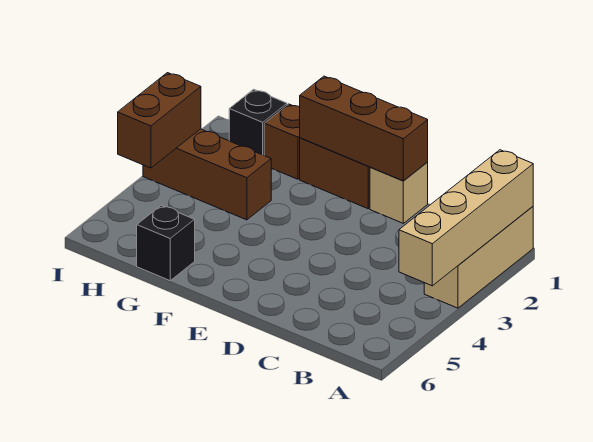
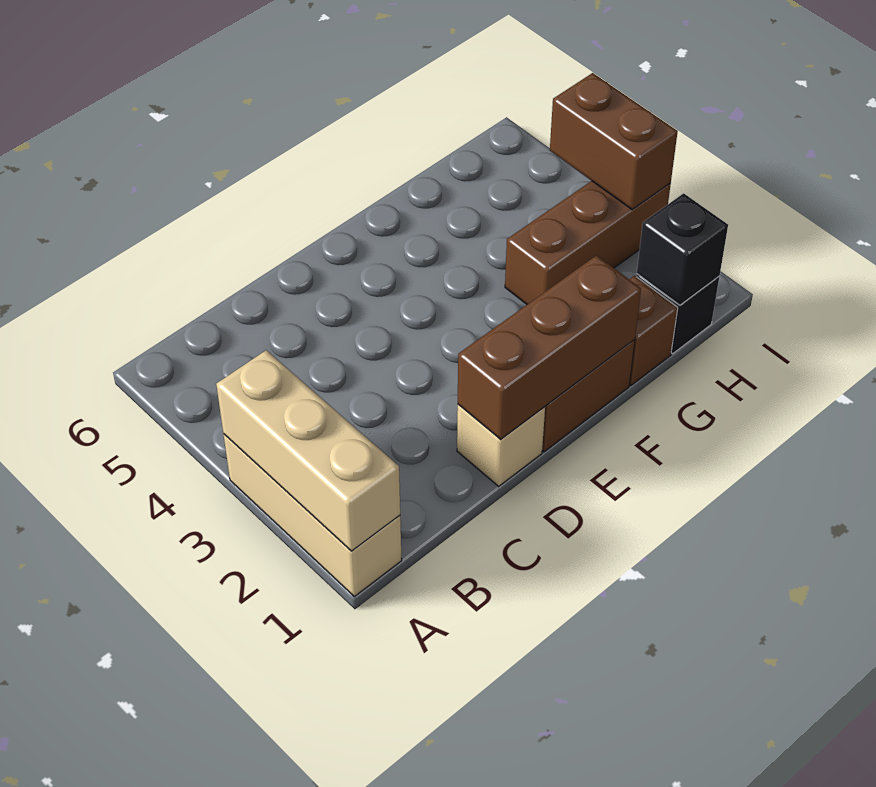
tan 1x4 brick [399,150,533,286] -> tan 1x3 brick [216,350,400,551]
black 1x1 brick [137,205,195,281] -> black 1x1 brick moved to [637,193,728,305]

